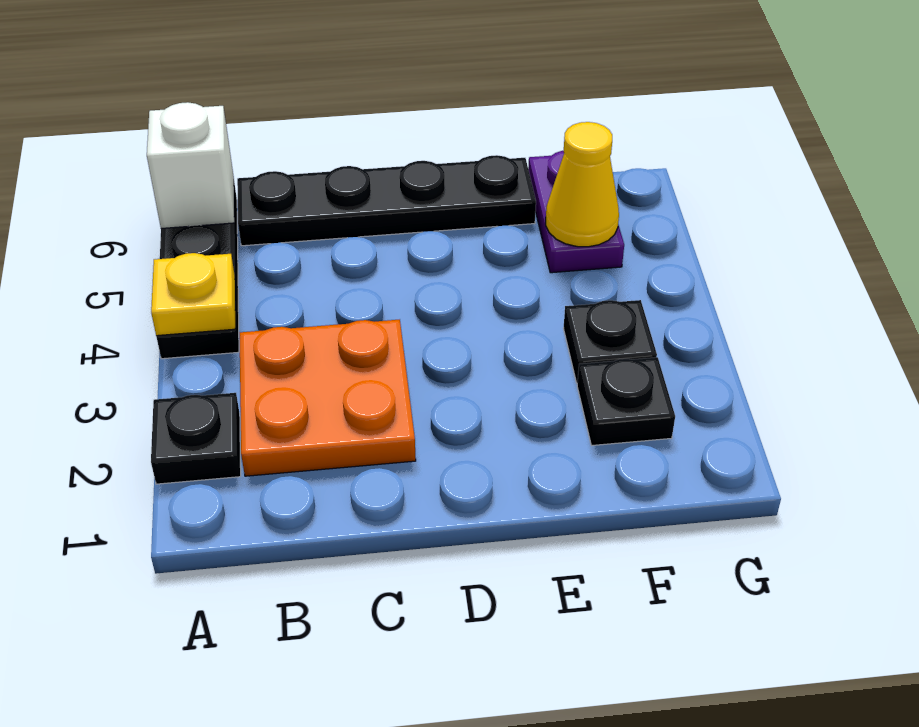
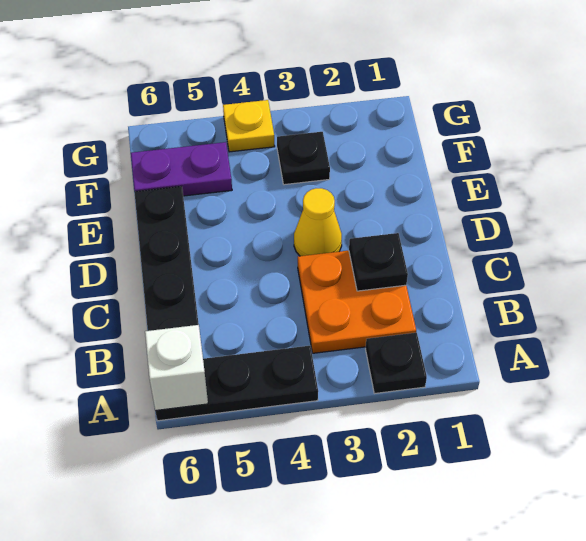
yellow 1x1 plate [151,253,235,336] -> yellow 1x1 plate moved to [223,100,275,152]
black 1x1 plate [577,357,675,445] -> black 1x1 plate moved to [349,233,408,291]
yellow 1x1 cone [546,122,619,247] -> yellow 1x1 cone moved to [294,188,342,256]

